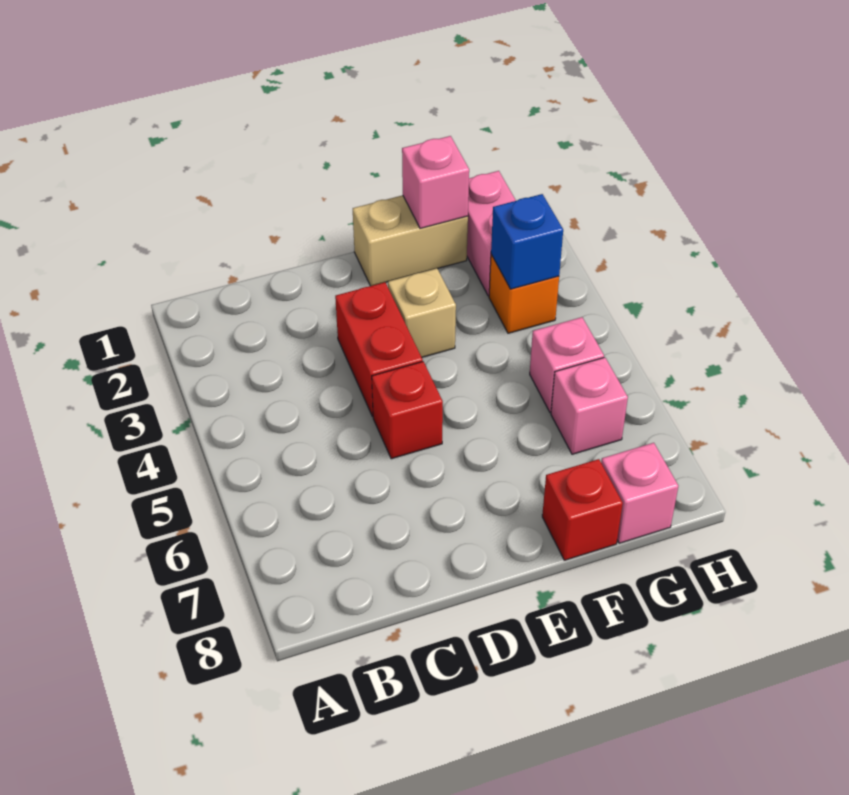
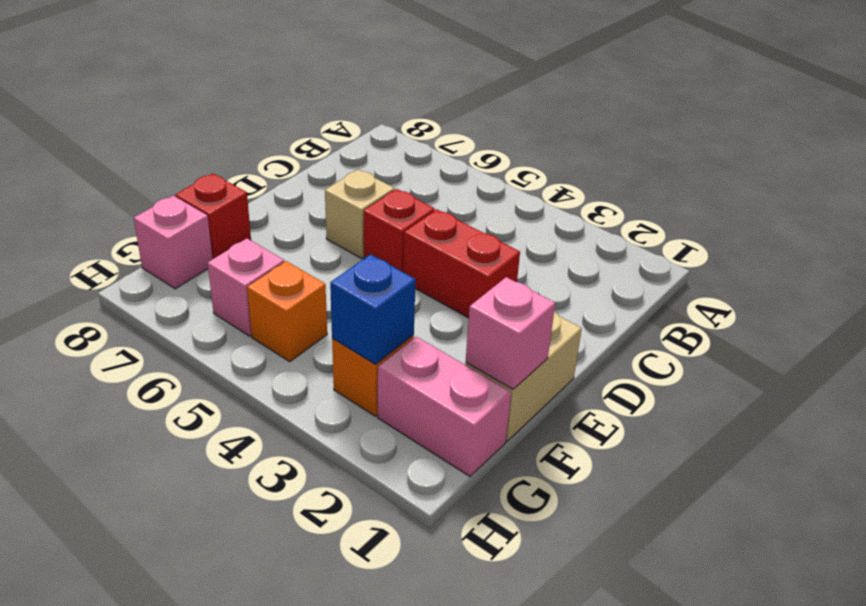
tan 1x1 brick [388,269,456,357] -> tan 1x1 brick moved to [325,170,395,259]
pink 1x1 brick [530,317,604,412] -> orange 1x1 brick [247,261,327,362]

